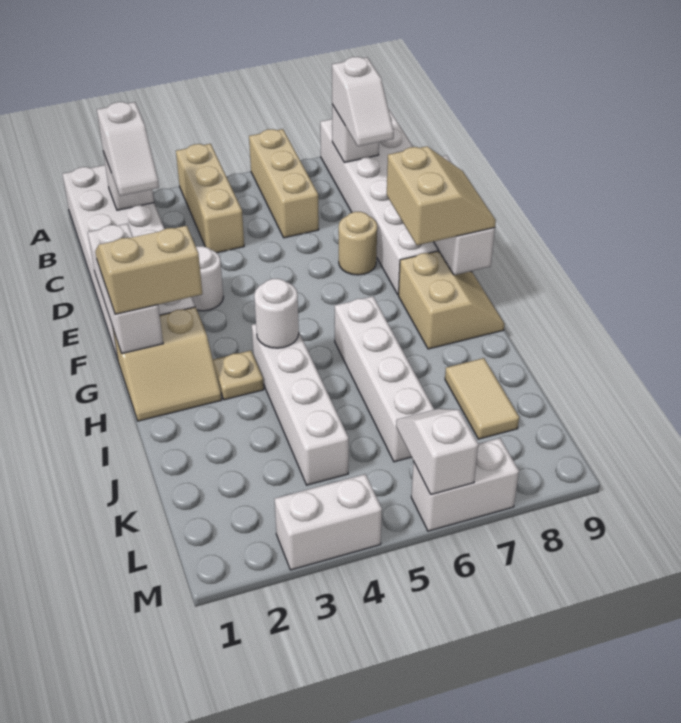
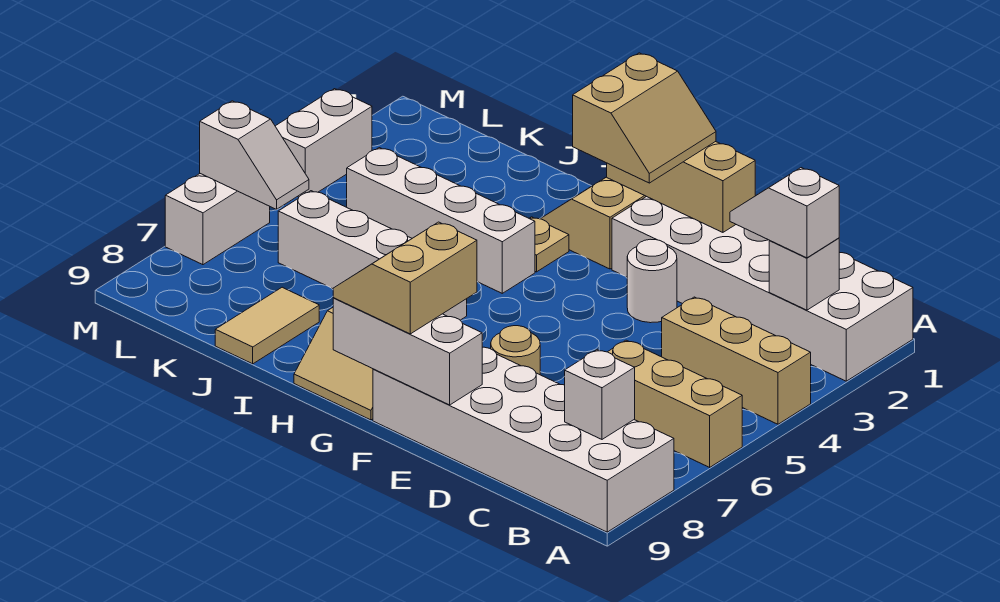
white 1x2 slope [332,57,394,146] -> none
white 1x3 brick [88,223,163,353] -> tan 1x3 brick [607,142,755,232]
tan 2x2 slope [387,146,496,245] -> tan 2x2 slope turned to [333,222,477,334]
white 1x1 round brick [254,279,299,348] -> none
tan 1x2 tile [445,358,519,439] -> tan 1x2 tile turned to [215,287,319,364]

